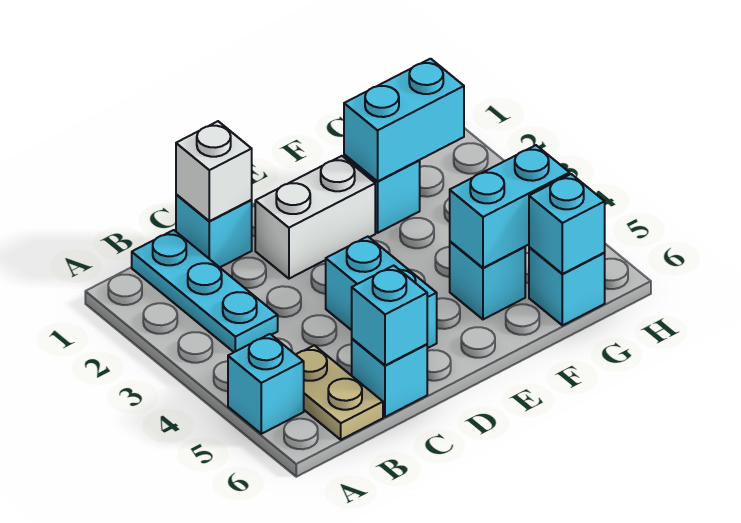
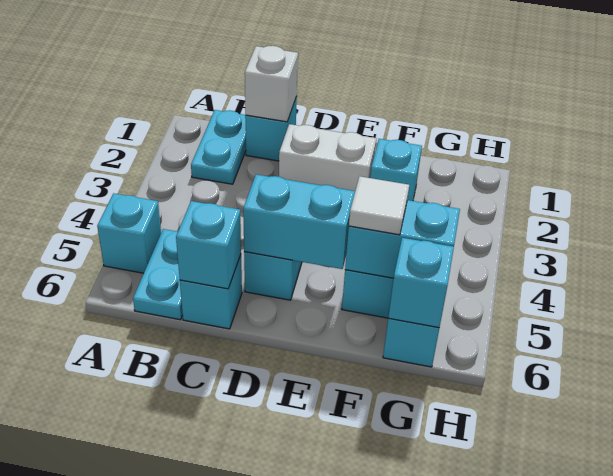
cyan 1x3 plate [132,230,278,352] -> cyan 1x2 plate [191,110,246,184]
tan 1x2 plate [296,345,383,440] -> cyan 1x2 plate [133,229,183,320]
cyan 1x2 brick [344,59,464,181] -> cyan 1x2 brick moved to [243,174,355,269]
none -> white 1x1 tile [349,176,409,235]

